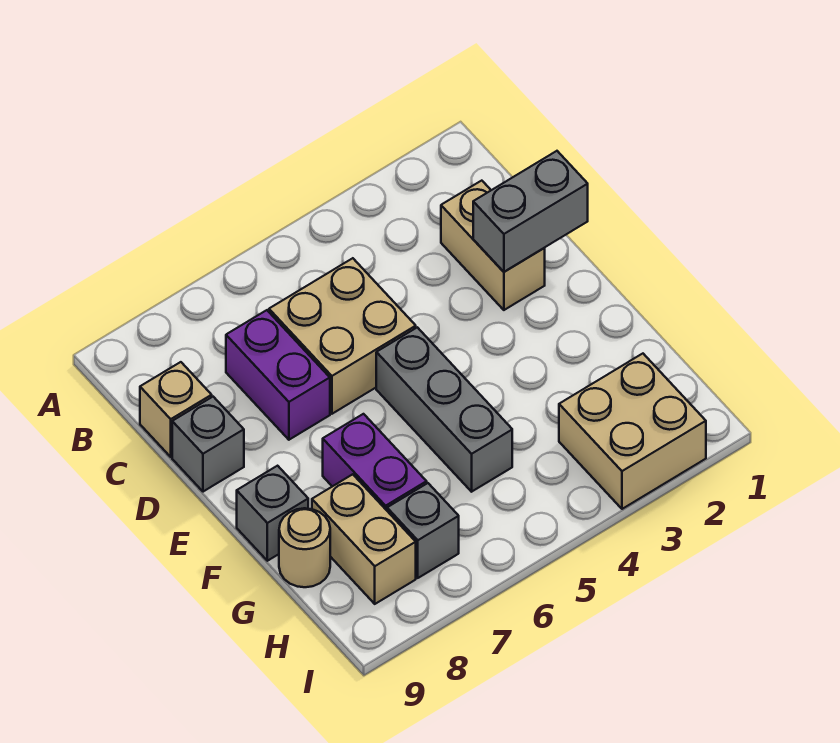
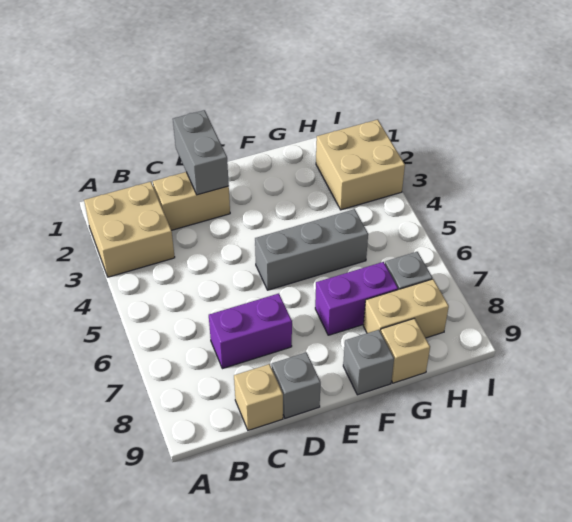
tan 2x2 brick [269,258,416,414] -> tan 2x2 brick moved to [84,182,175,277]
tan 1x1 round brick [279,508,330,587] -> tan 1x1 brick [381,318,430,383]

